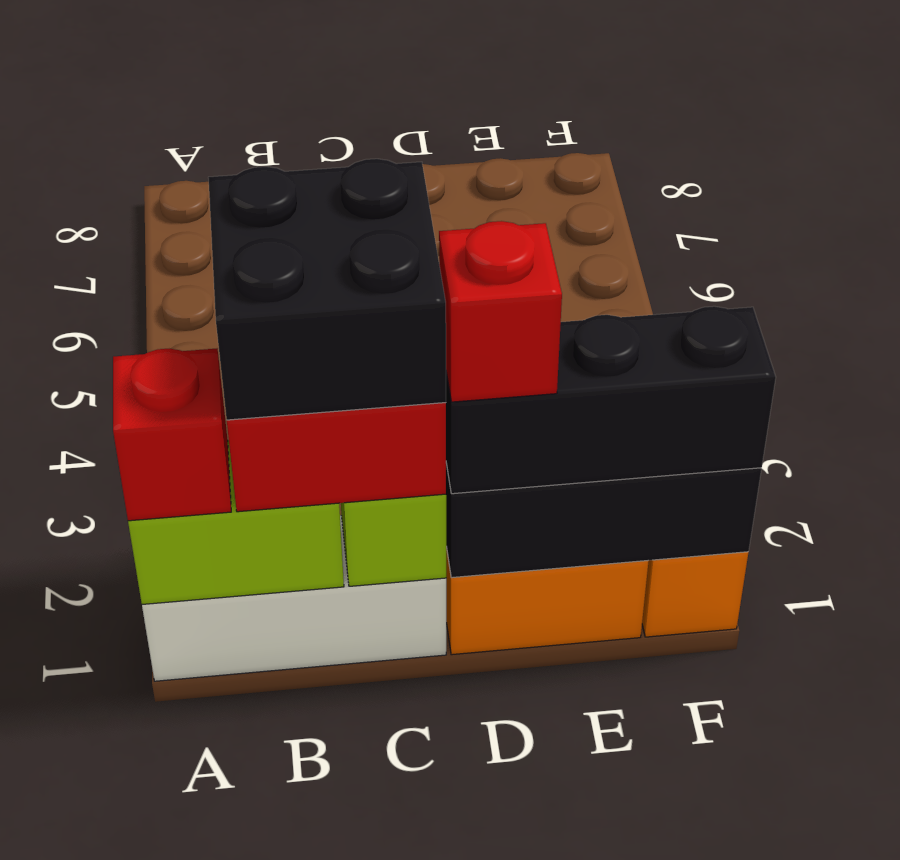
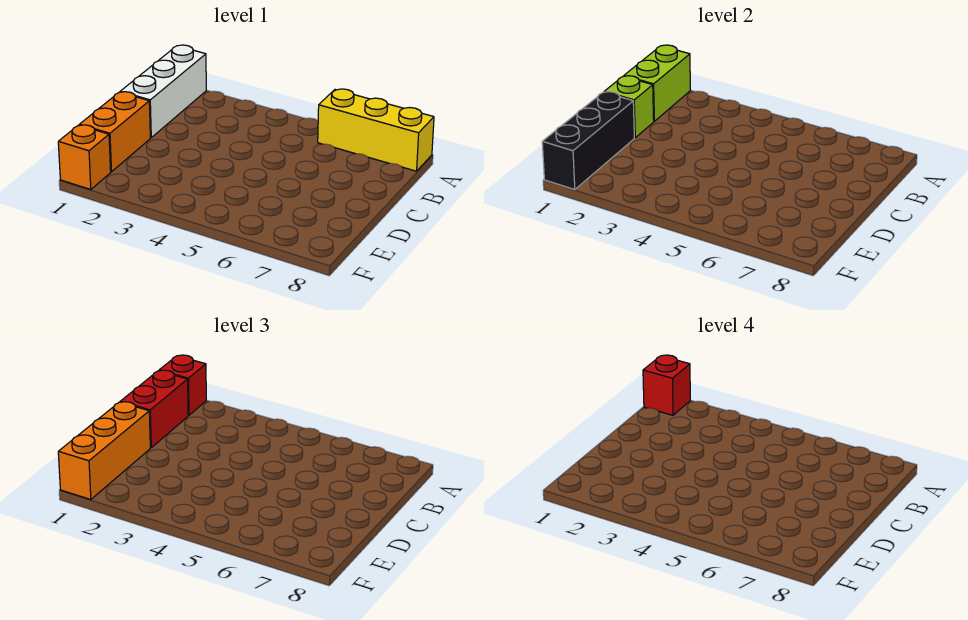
none -> yellow 1x3 brick [318,89,434,171]
black 2x2 brick [208,159,446,420] -> none
black 1x3 brick [446,306,776,494] -> orange 1x3 brick [58,402,150,500]
red 1x1 brick [439,221,562,402] -> red 1x1 brick moved to [643,355,690,415]

